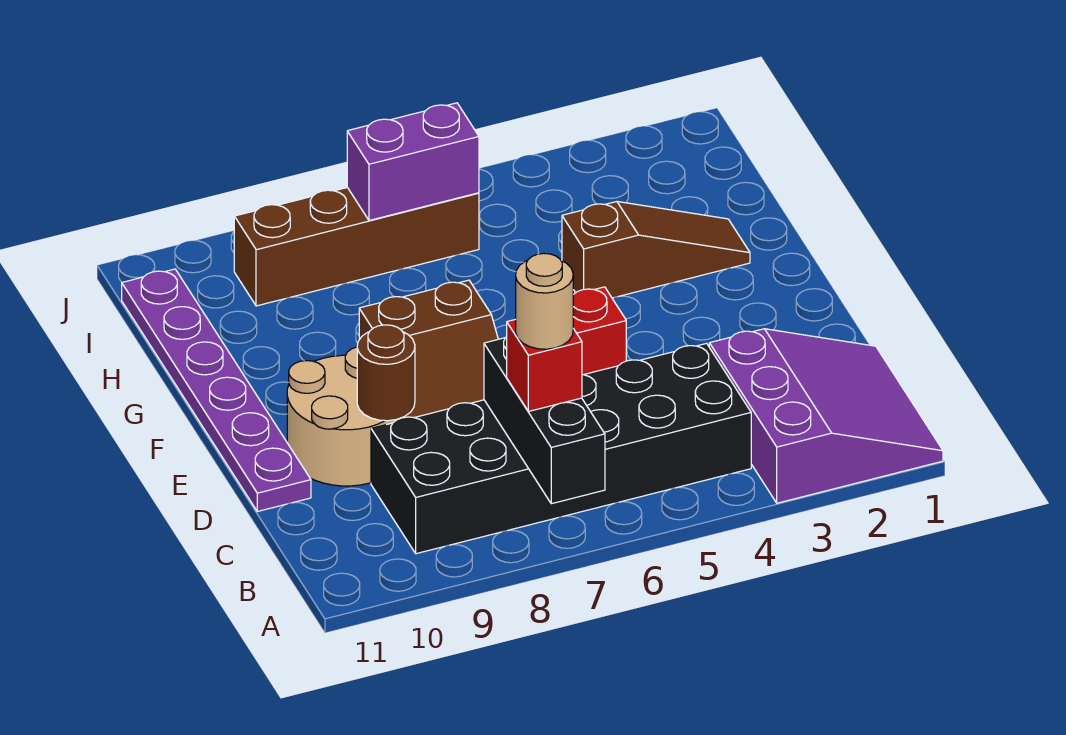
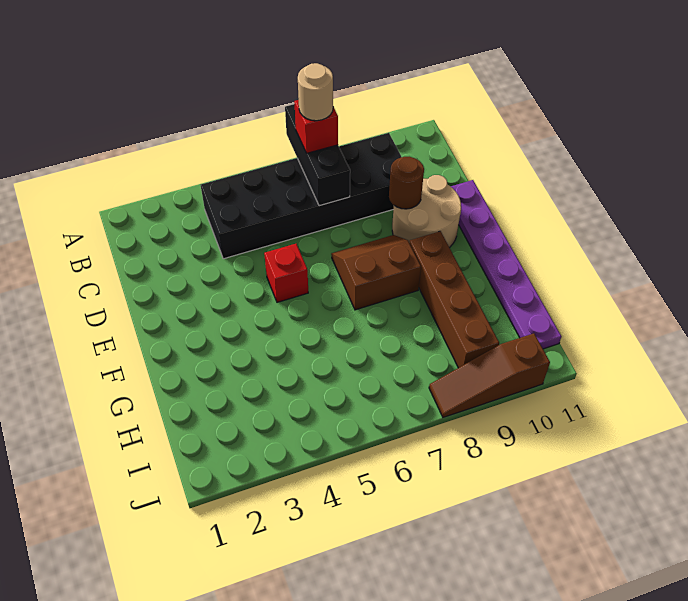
purple 3x3 slope [709,329,943,503] -> none
brown 1x3 slope [562,202,750,298] -> brown 1x3 slope moved to [429,333,550,417]
brown 1x4 brick [234,188,479,306] -> brown 1x4 brick turned to [410,231,499,368]
purple 1x2 brick [347,103,479,220] -> none

